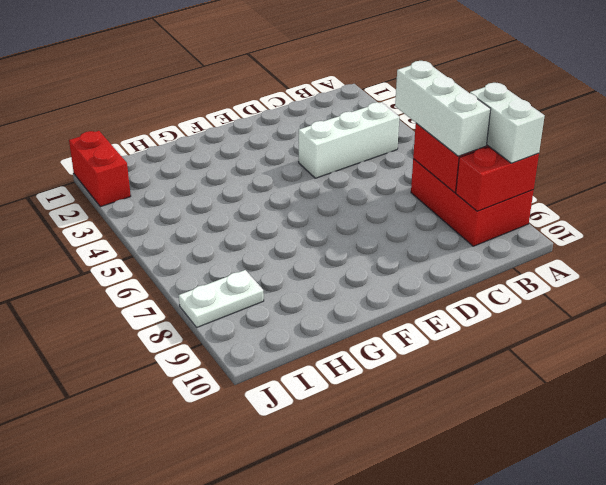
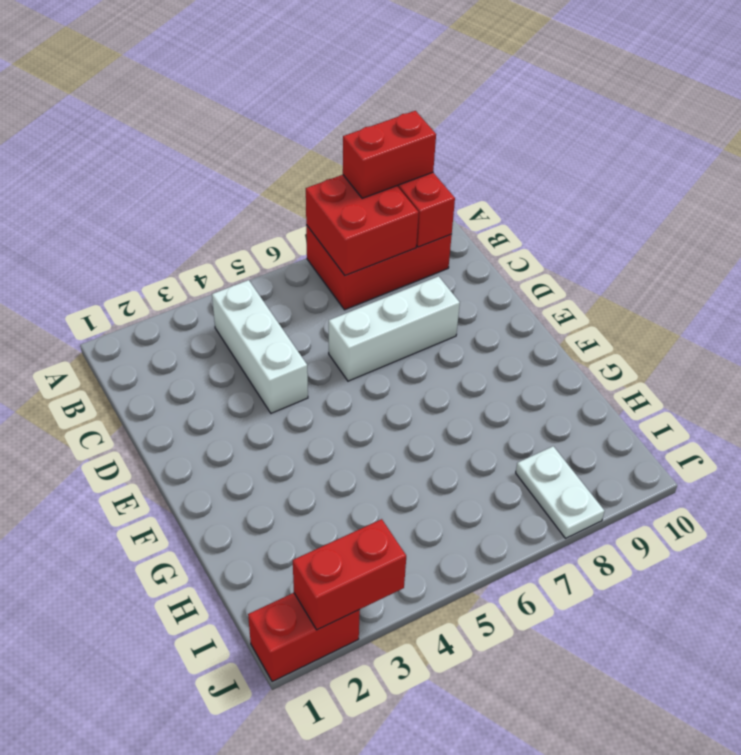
white 1x2 brick [470,83,544,163] -> red 1x2 brick [343,111,436,198]
white 1x3 brick [395,61,491,156] -> white 1x3 brick moved to [329,276,460,381]
none -> red 1x2 brick [293,519,406,630]

